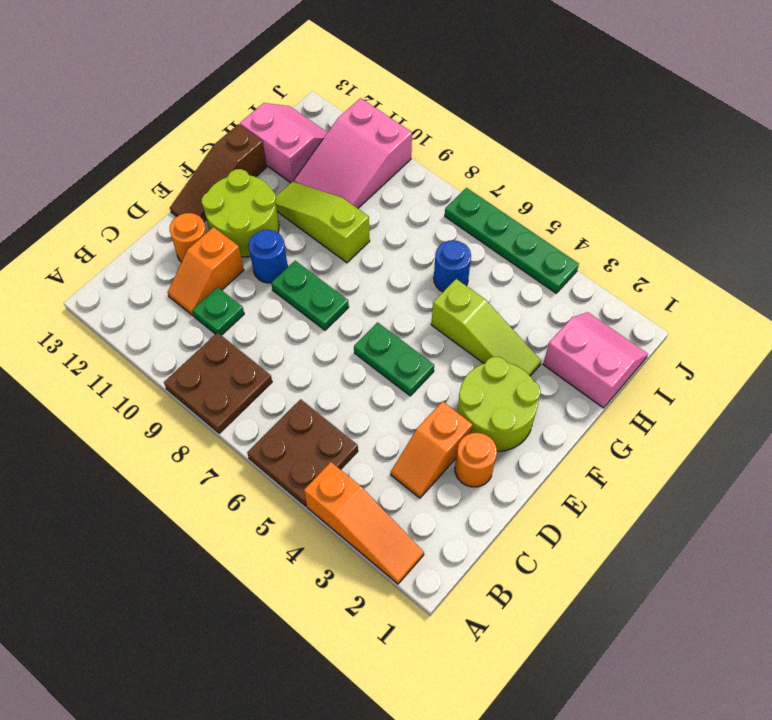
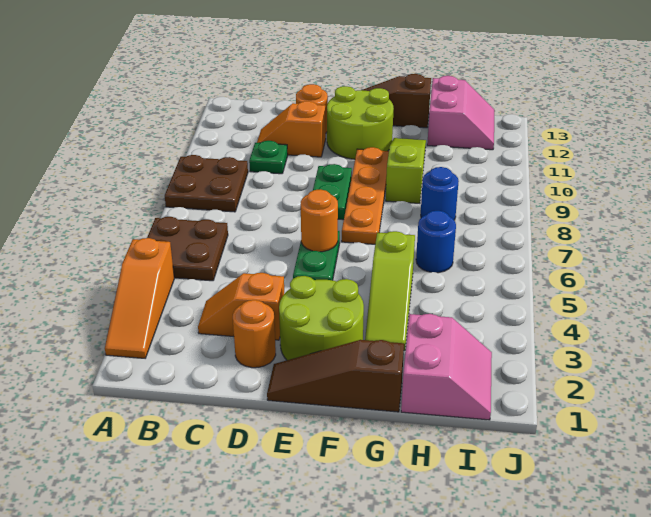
none -> brown 1x3 slope [267,340,404,412]
none -> orange 1x1 round brick [301,189,338,252]
blue 1x1 round brick [249,230,288,283] -> blue 1x1 round brick moved to [421,167,459,220]
none -> orange 1x4 plate [342,147,389,244]
pink 2x3 slope [294,98,412,208] -> none
green 1x4 plate [445,188,579,293] -> none

